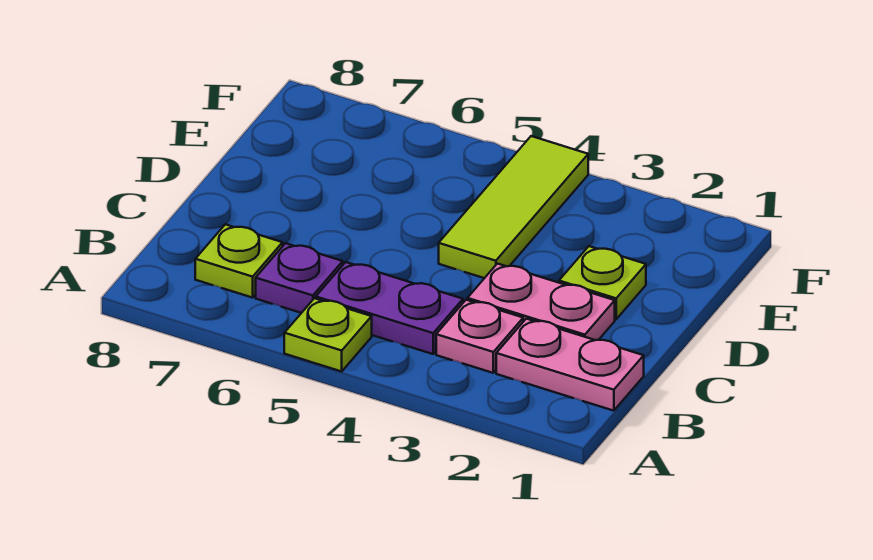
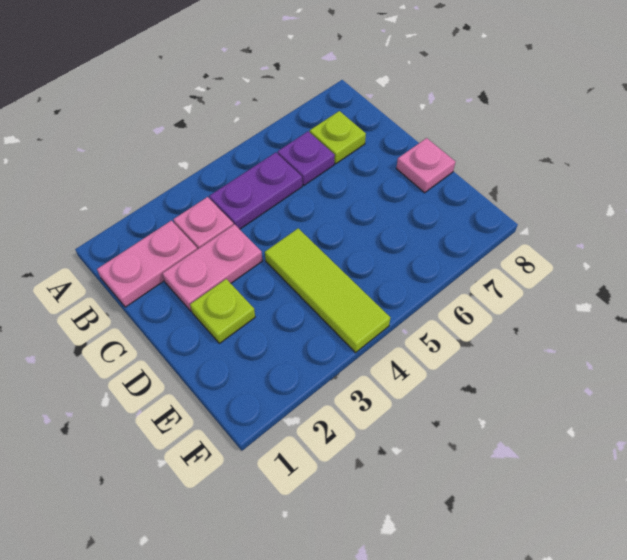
lime 1x1 plate [284,298,372,371] -> none
none -> pink 1x1 plate [396,138,455,193]

